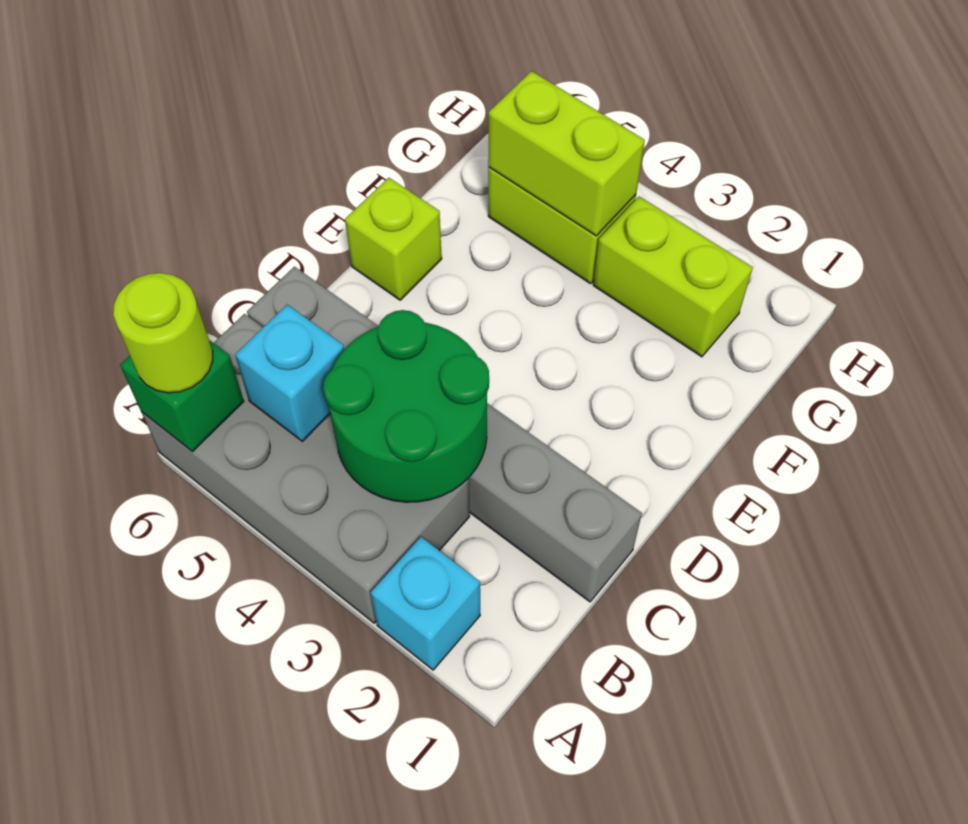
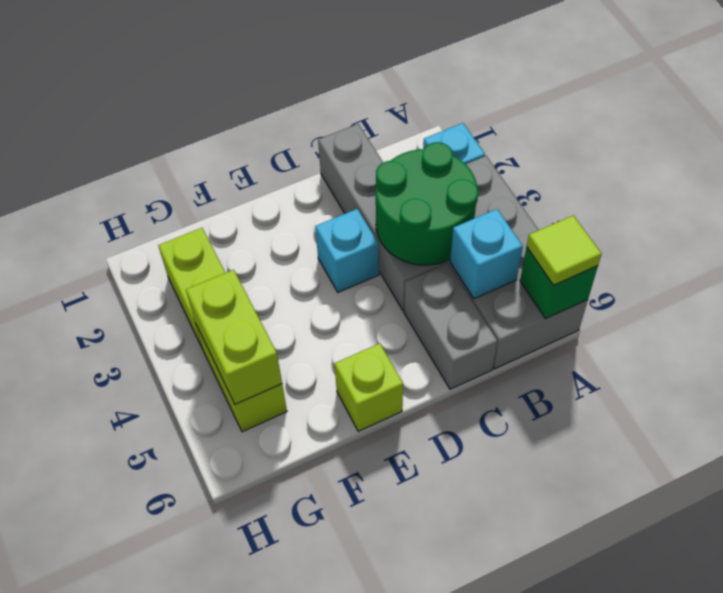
lime 1x1 round brick [113,273,213,393] -> lime 1x1 tile [527,215,602,285]
none -> cyan 1x1 brick [315,209,379,292]

